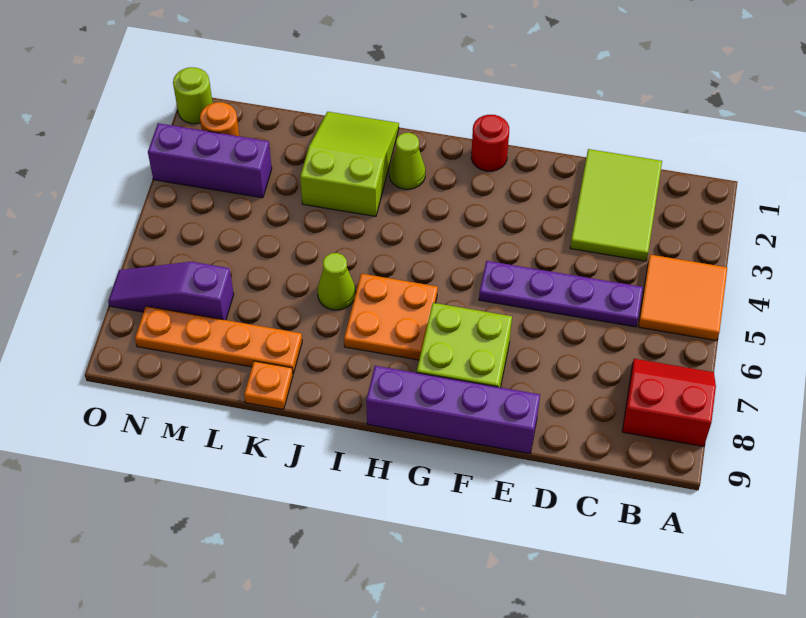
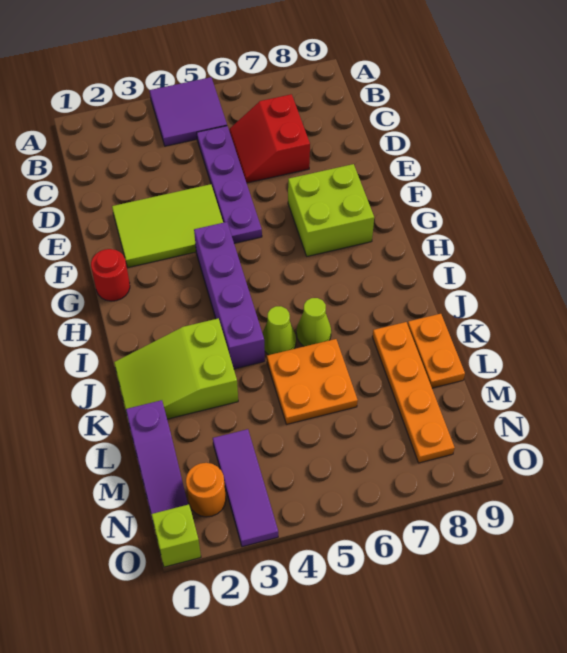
orange 2x2 tile [638,255,727,341] -> purple 2x2 tile [150,77,227,146]
red 2x2 slope [622,359,716,447] -> red 2x2 slope moved to [229,94,310,183]
lime 2x3 tile [570,149,662,261] -> lime 2x3 tile moved to [112,184,223,268]
purple 1x4 brick [366,366,540,453] -> purple 1x4 brick moved to [194,222,265,369]
orange 2x2 plate [344,274,438,360] -> orange 2x2 plate moved to [267,339,358,424]
lime 1x1 cone [389,133,425,189] -> lime 1x1 cone moved to [262,306,296,355]
orange 1x1 plate [244,361,293,409] -> orange 1x2 plate [408,314,465,388]
purple 1x3 brick [148,123,272,198] -> purple 1x3 tile [213,429,278,547]
purple 1x3 slope [108,262,234,320] -> purple 1x3 slope moved to [126,400,188,520]
lime 1x1 round brick [173,67,213,124] -> lime 1x1 brick [151,504,201,567]

